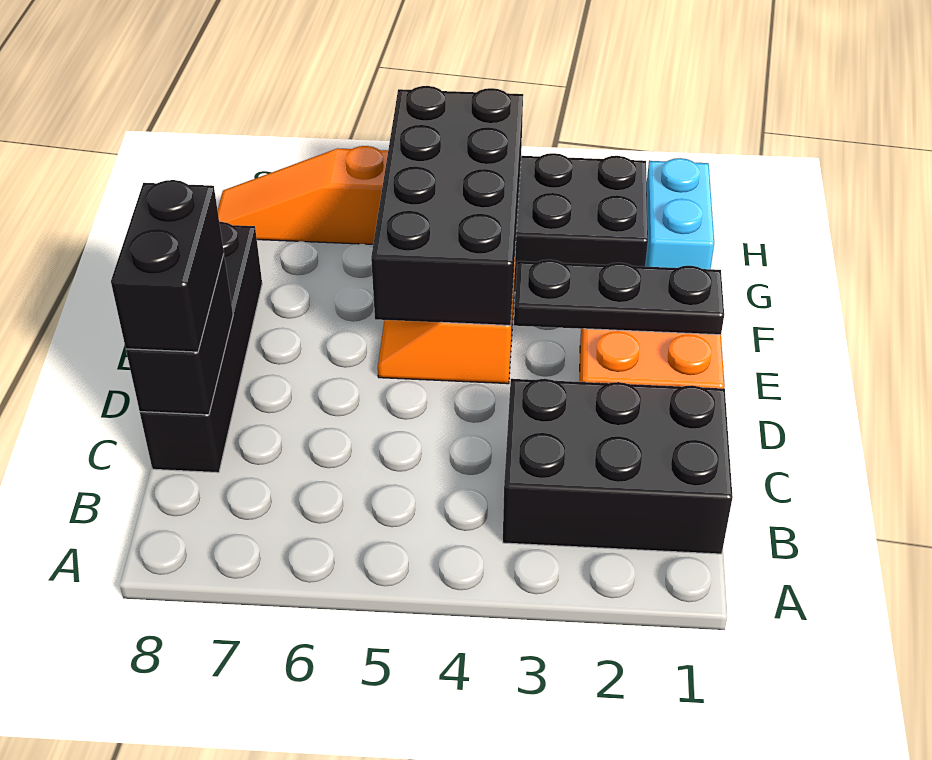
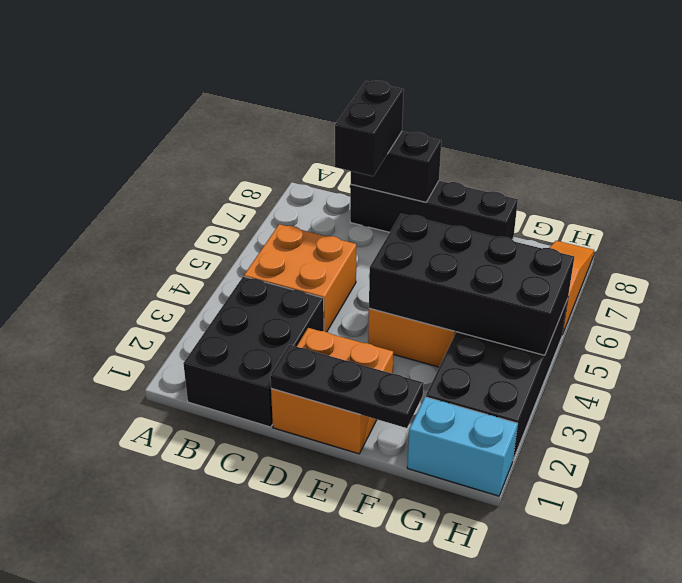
none -> orange 2x2 brick [244,224,356,332]
black 1x2 brick [111,180,224,352] -> black 1x2 brick turned to [335,81,404,176]
black 1x3 plate [514,260,724,335] -> black 1x3 plate turned to [270,345,424,428]

